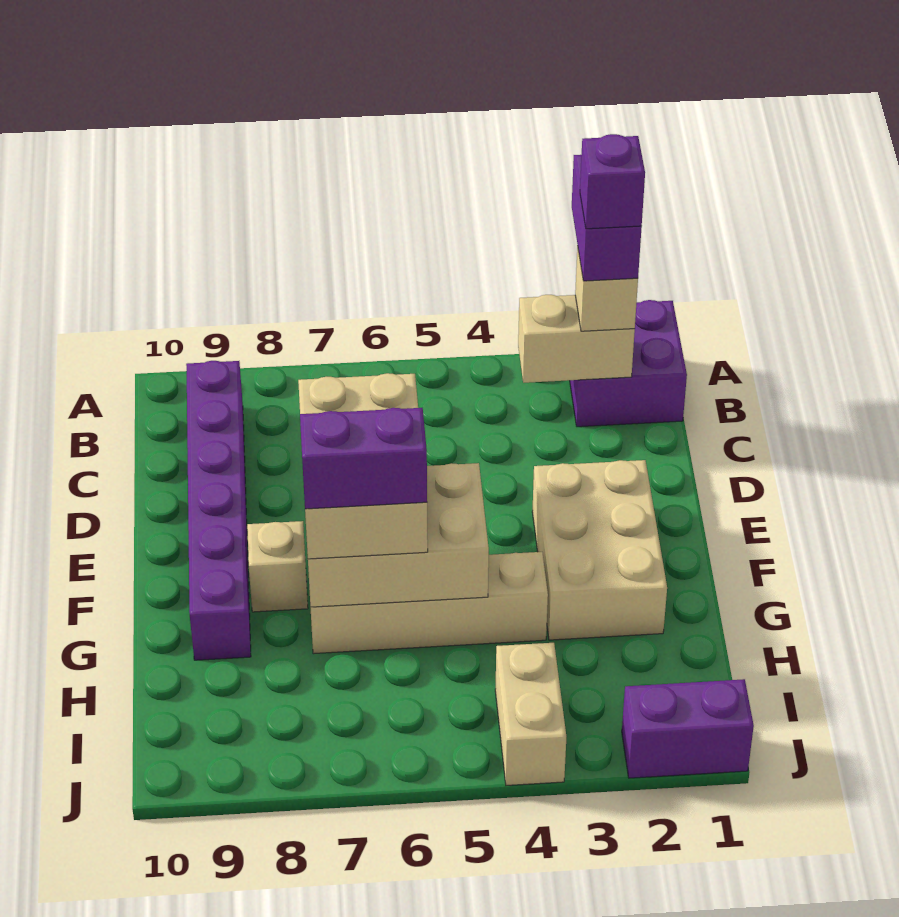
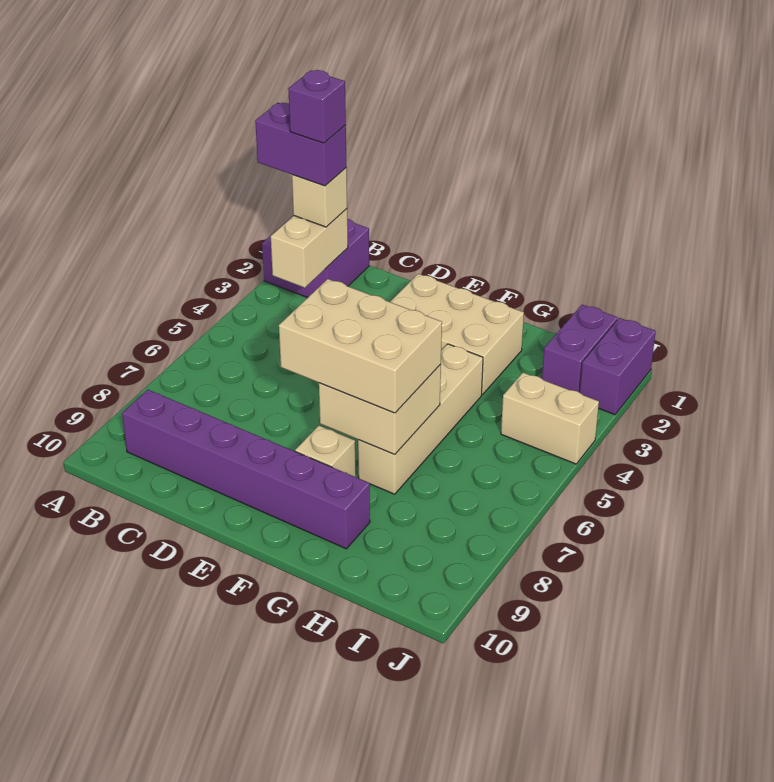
tan 2x3 brick [308,463,489,607] -> tan 2x2 brick [319,364,441,454]
purple 1x2 brick [300,408,427,509] -> purple 1x2 brick moved to [542,305,618,393]

